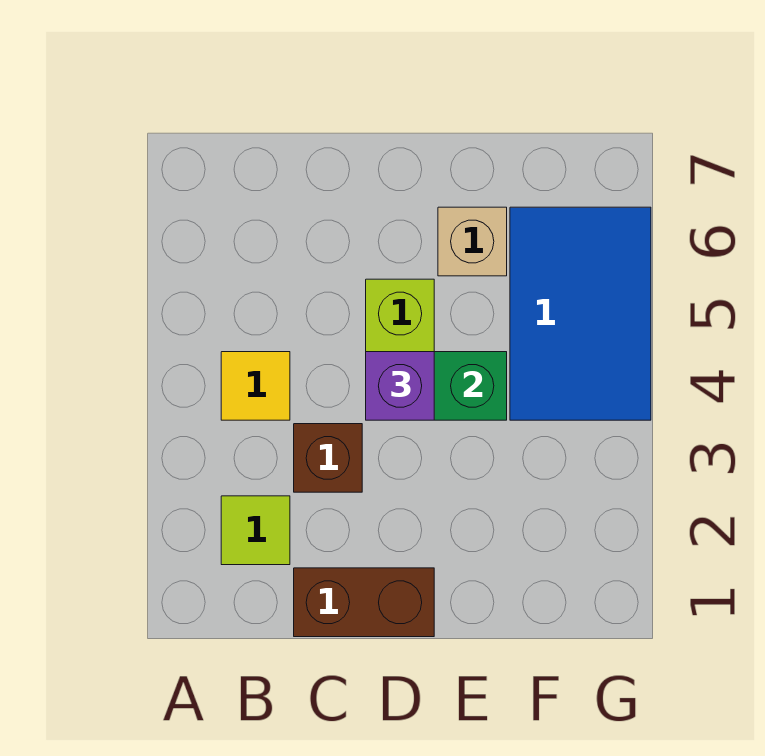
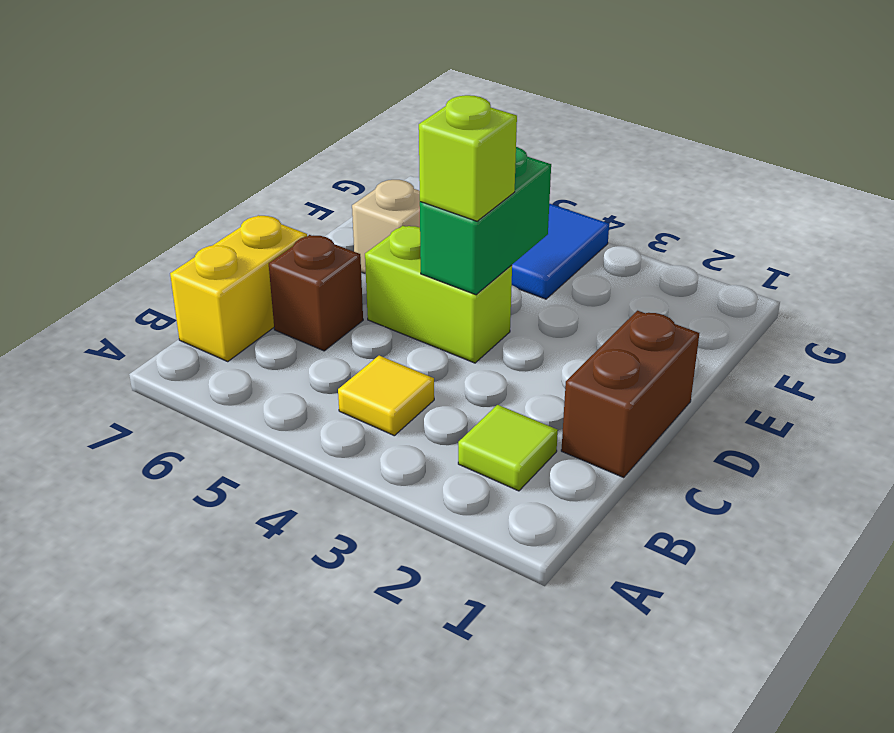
none -> yellow 1x2 brick [170,215,307,361]
brown 1x1 brick [294,424,362,492] -> brown 1x1 brick moved to [269,235,363,351]
purple 1x1 brick [366,352,434,420] -> lime 1x1 brick [419,95,517,221]

